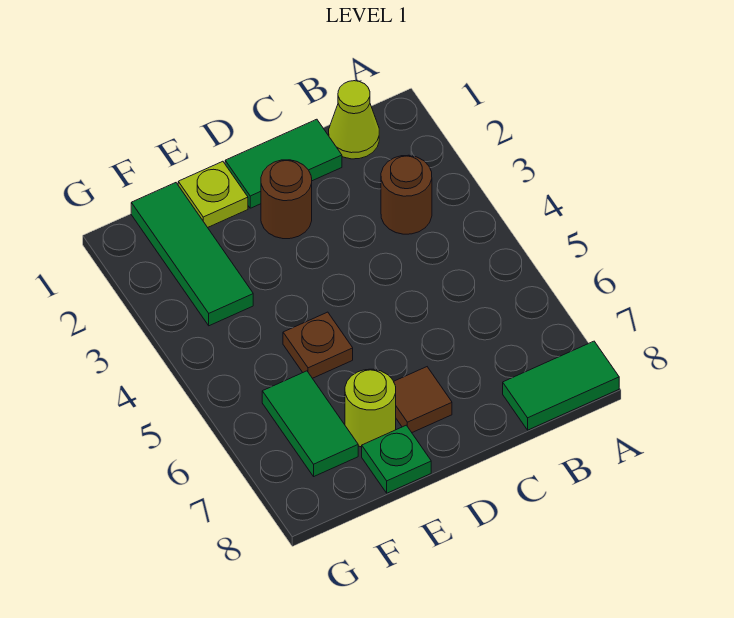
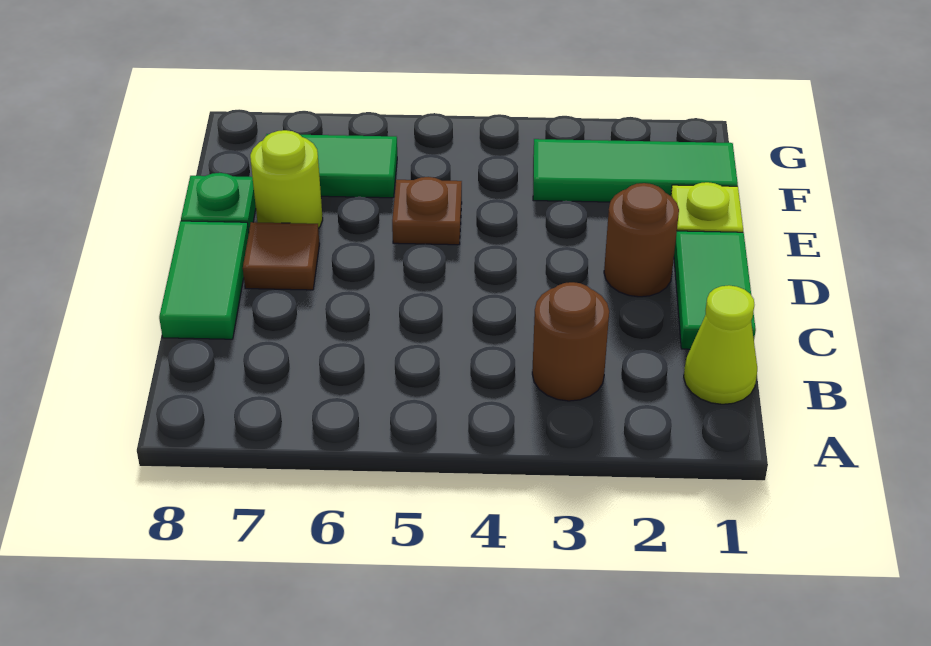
green 1x2 tile [503,341,619,430] -> green 1x2 tile moved to [159,221,249,339]

